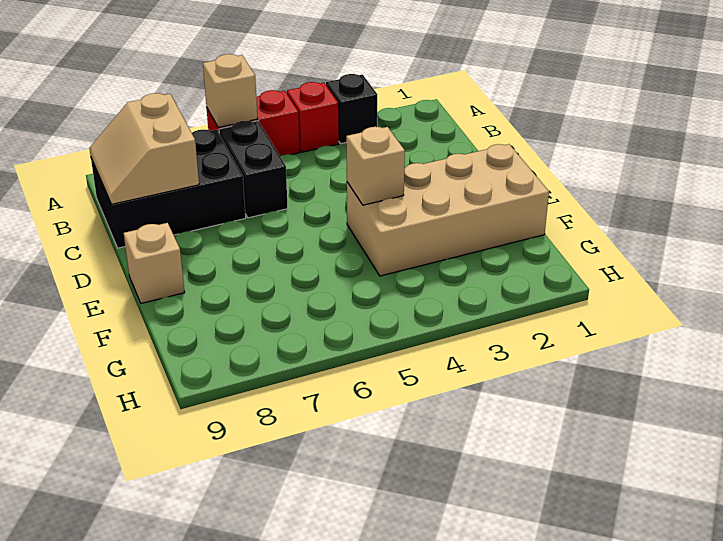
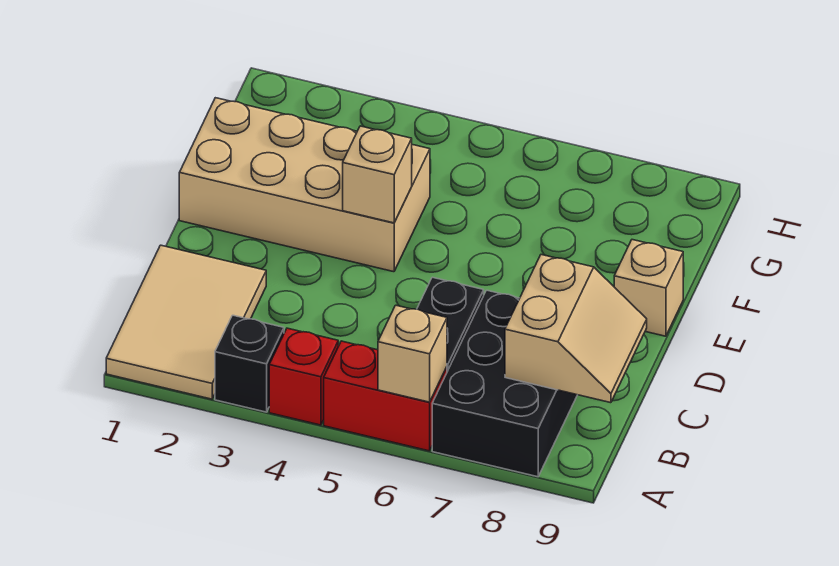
none -> tan 2x3 tile [106,245,266,399]
black 2x3 brick [91,130,246,248] -> black 2x3 brick turned to [432,290,577,477]

